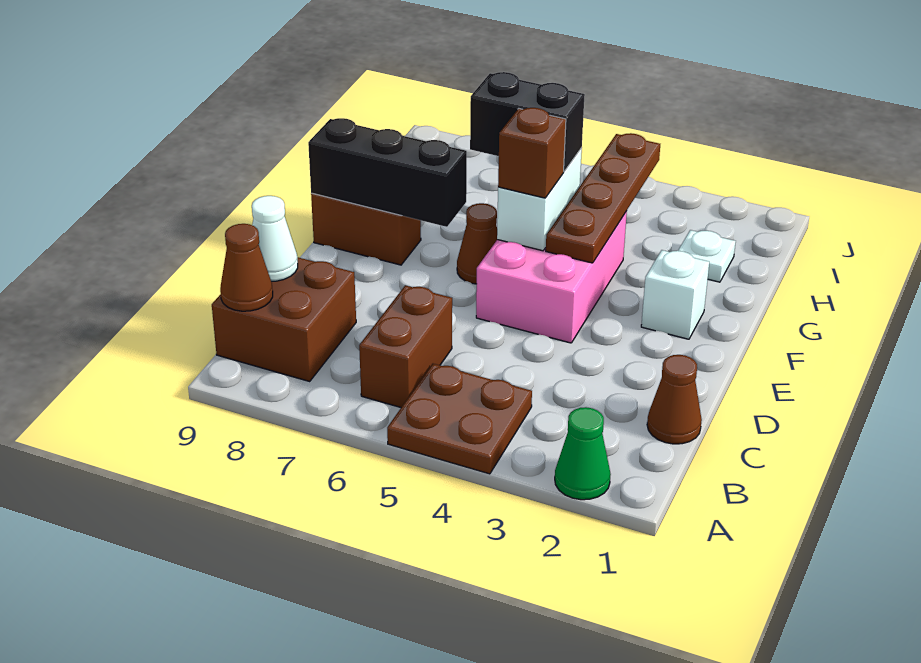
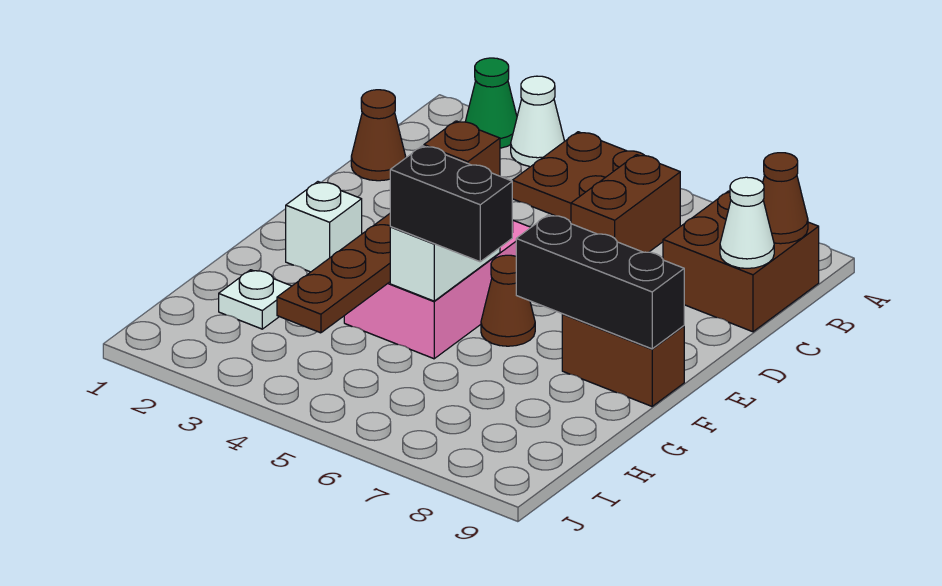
none -> white 1x1 cone [511,76,565,167]

